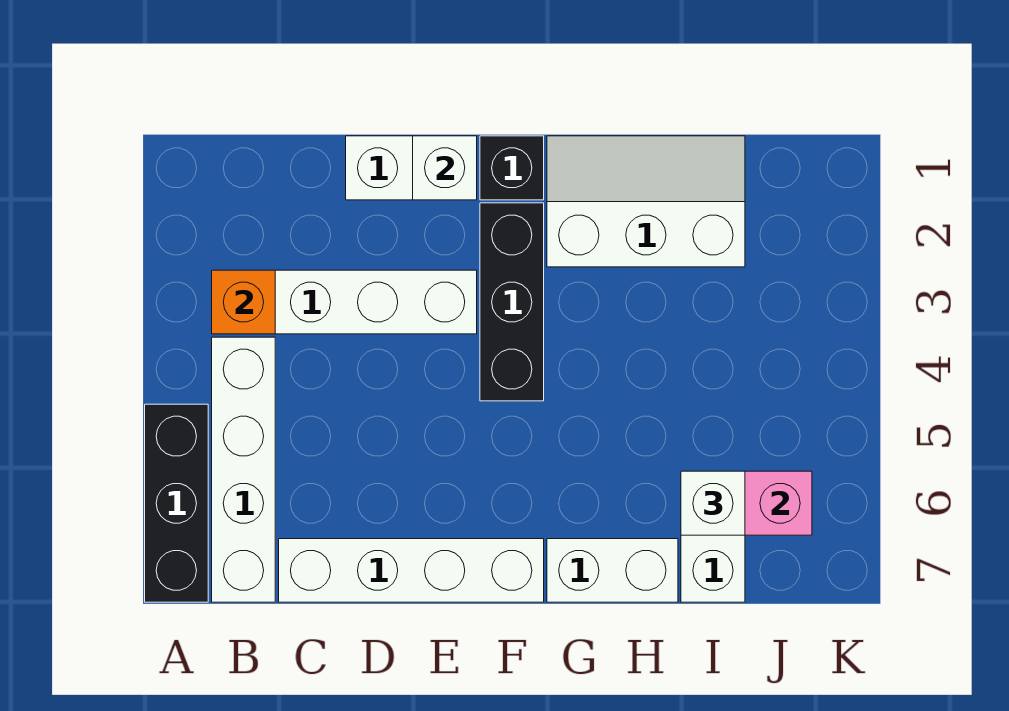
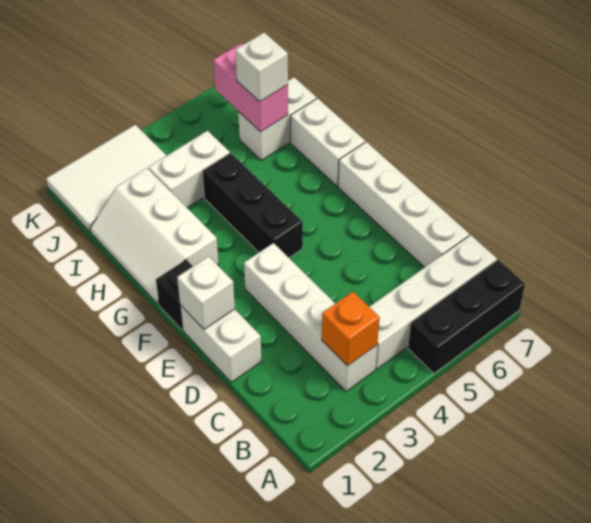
black 1x3 brick [480,203,544,401] -> black 1x3 brick turned to [202,153,303,258]
none -> white 1x2 brick [149,131,230,208]
none -> white 2x3 tile [46,125,167,232]

